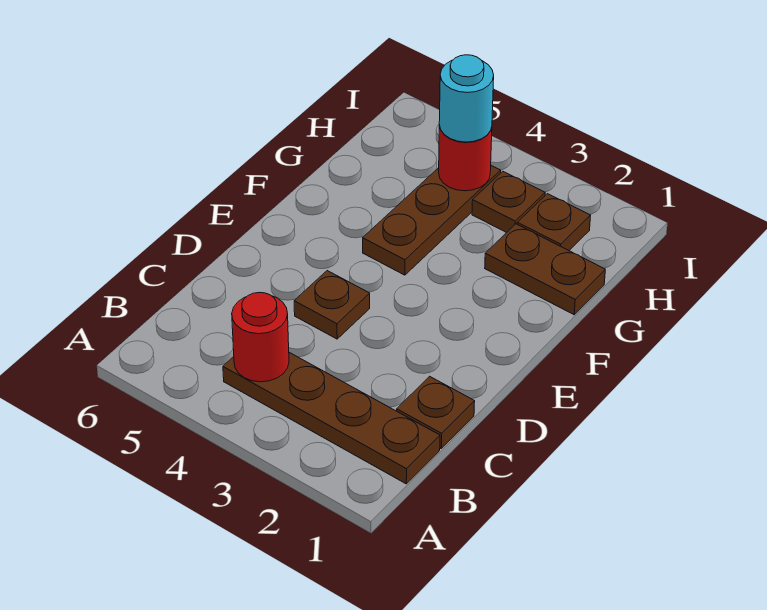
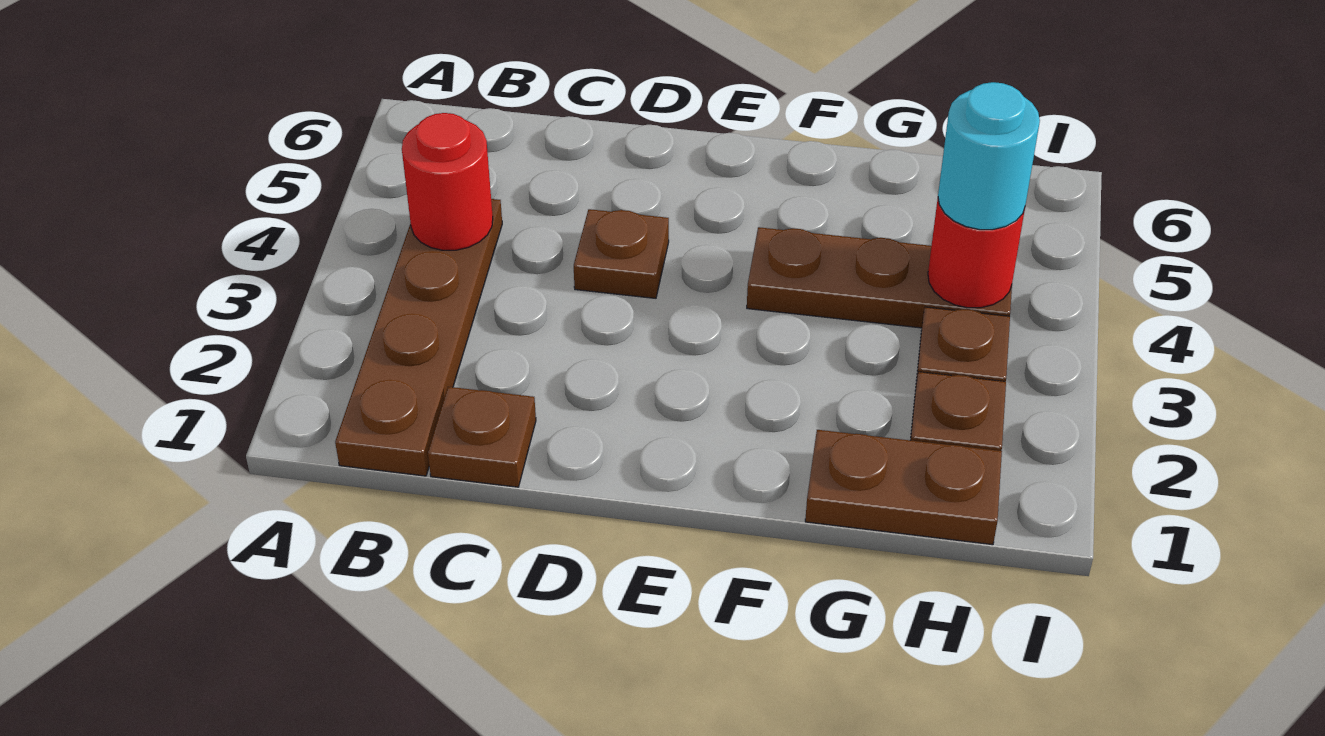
brown 1x2 plate [485,224,605,315] -> brown 1x2 plate turned to [805,430,1002,545]

